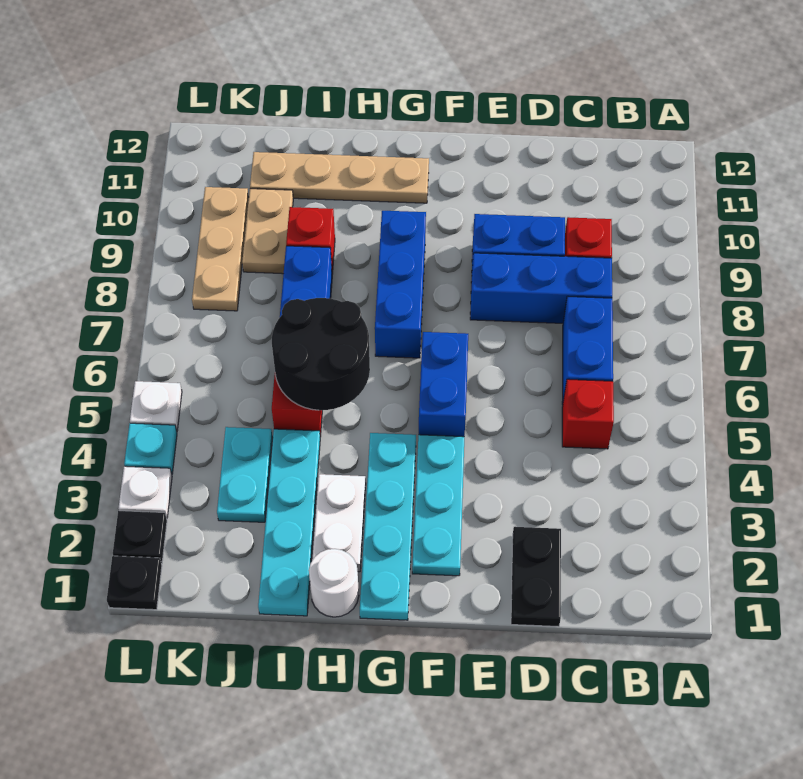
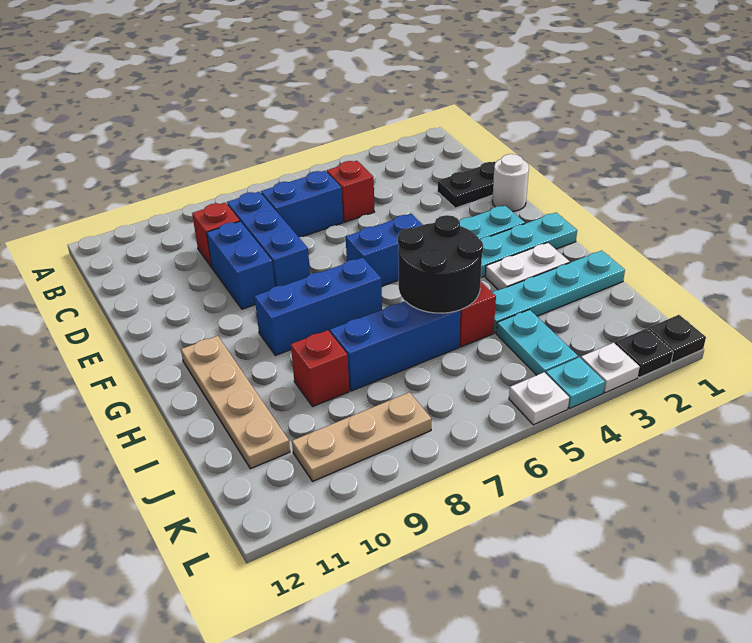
white 1x1 round brick [309,549,359,617] -> white 1x1 round brick moved to [492,154,529,211]
cyan 1x2 plate [217,427,273,522] -> cyan 1x2 plate turned to [496,310,578,375]
tan 1x2 plate [242,189,293,274] -> none

